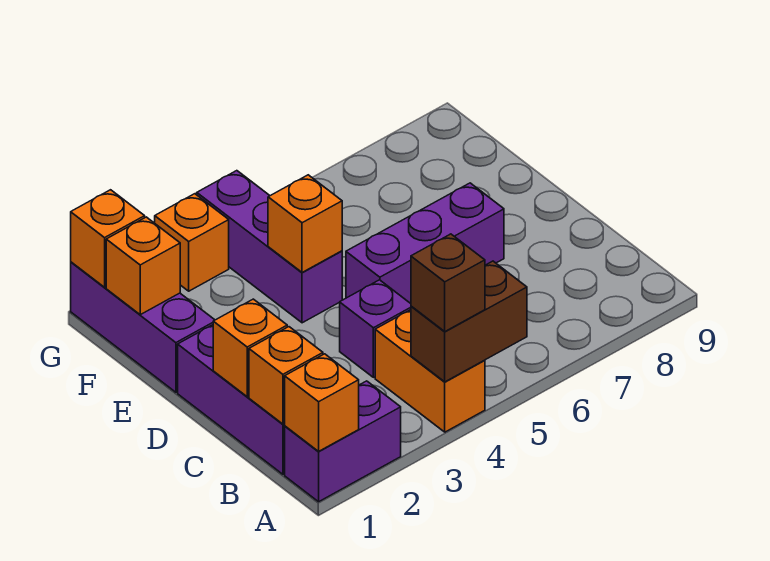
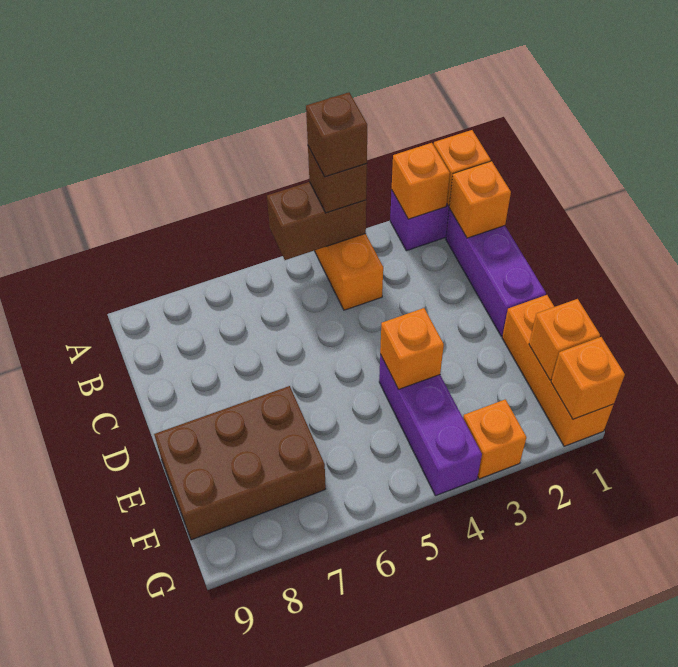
none -> brown 1x1 brick [306,92,367,177]
orange 1x1 brick [213,299,287,397] -> orange 1x1 brick moved to [392,143,450,219]
purple 1x1 brick [340,280,411,377] -> none
purple 1x3 brick [346,183,504,303] -> none
purple 1x3 brick [71,262,214,392] -> orange 1x3 brick [502,295,614,446]
none -> brown 2x3 brick [154,386,326,540]

